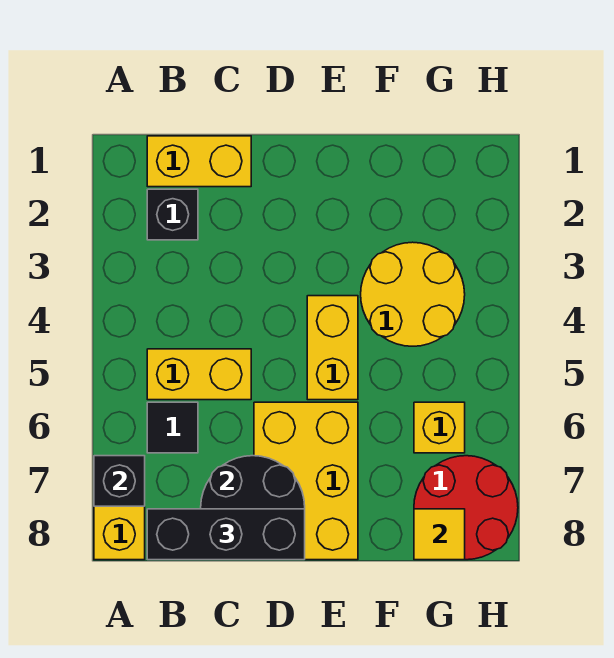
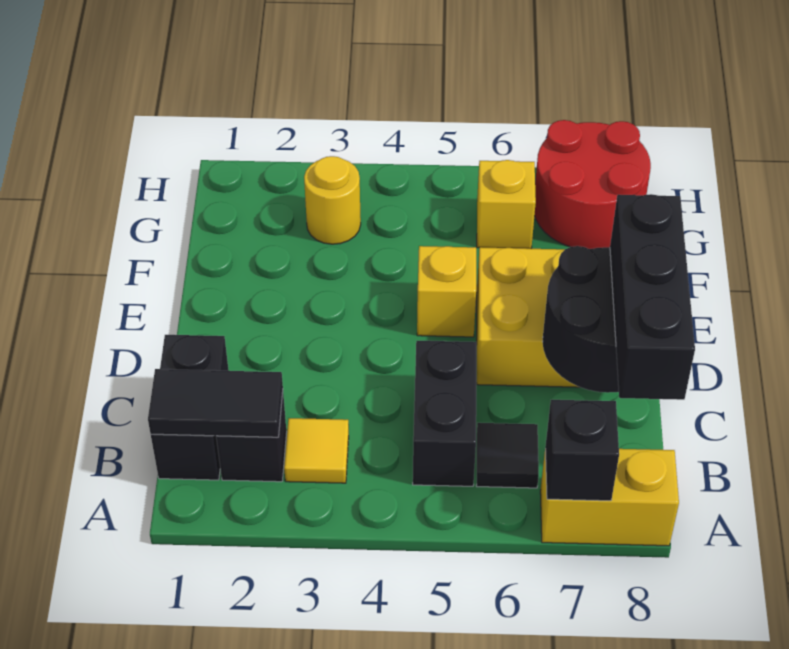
yellow 1x2 brick [147,136,251,187] -> black 1x2 brick [151,335,229,480]
none -> black 1x2 tile [148,369,283,437]
yellow 1x2 brick [147,349,251,400] -> black 1x2 brick [413,341,476,486]
yellow 1x2 brick [307,296,358,400] -> yellow 1x1 brick [417,246,476,337]
yellow 2x2 round brick [361,242,465,346] -> yellow 1x1 round brick [304,156,361,244]
yellow 1x1 tile [414,509,465,560] -> yellow 1x1 tile moved to [284,418,349,483]

